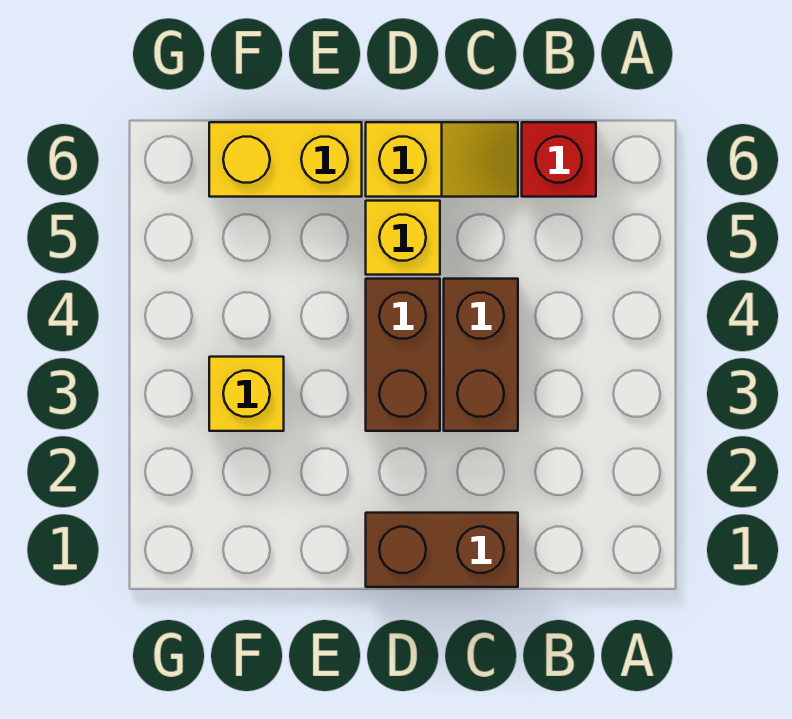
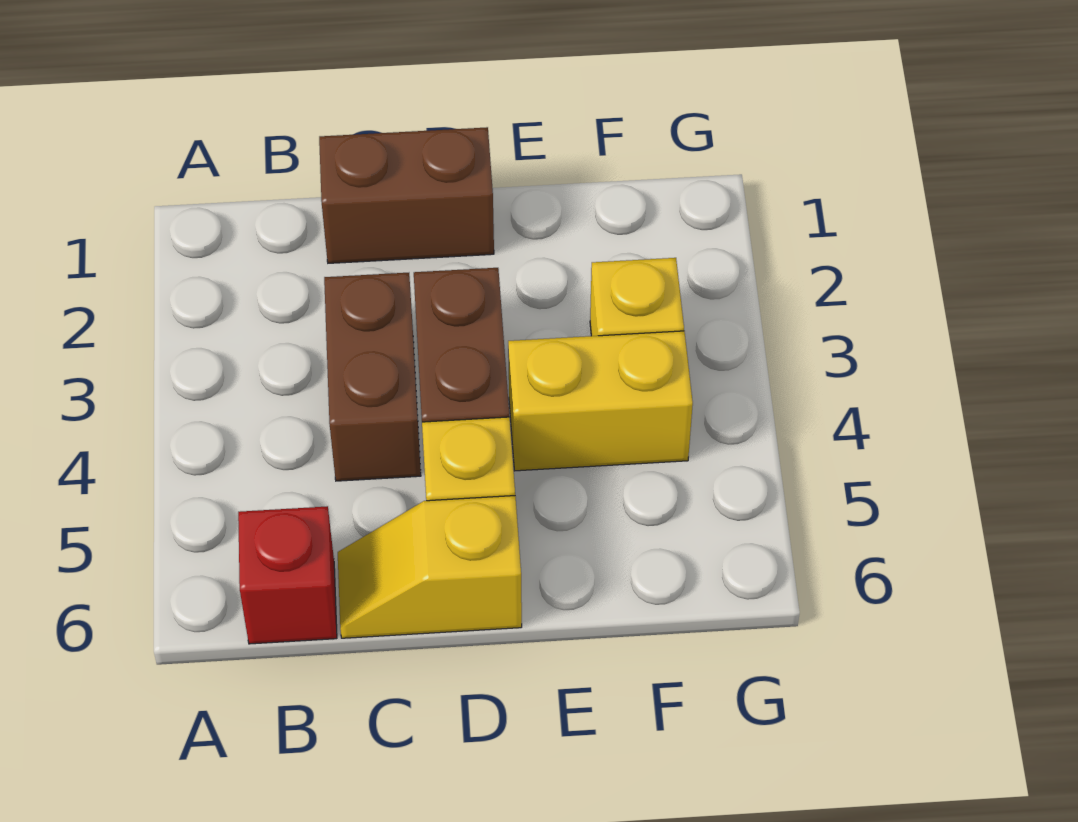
yellow 1x2 brick [209,122,362,197] -> yellow 1x2 brick moved to [508,331,693,471]

